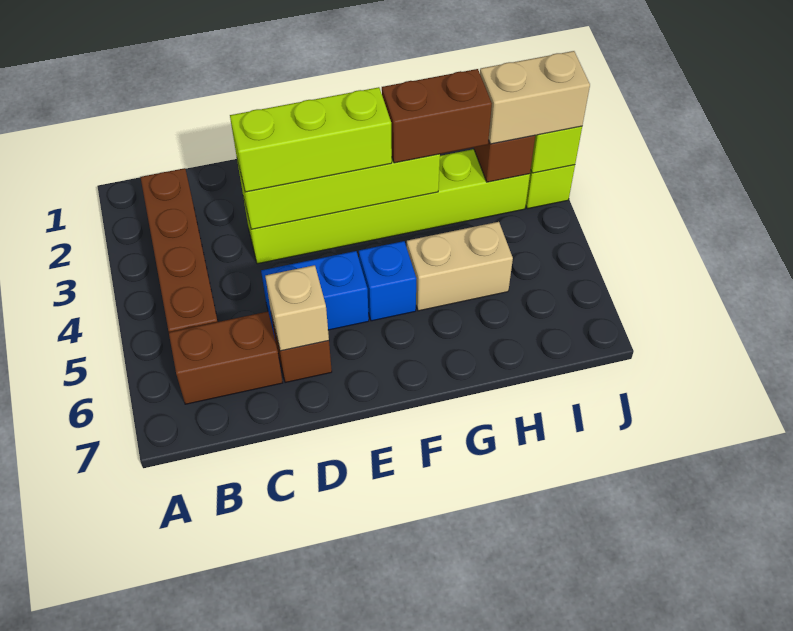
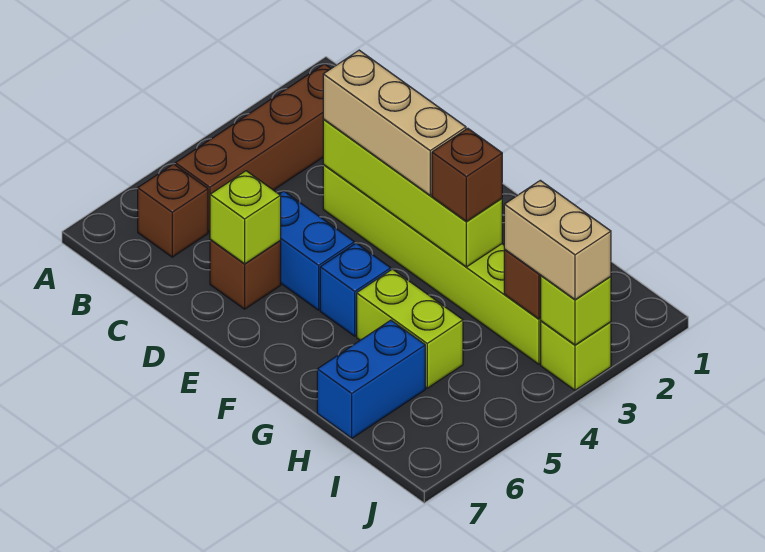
brown 1x2 brick [169,312,283,404] -> brown 1x1 brick [138,164,208,257]
lime 1x3 brick [230,87,392,192] -> tan 1x3 brick [323,50,466,195]
tan 1x1 brick [265,265,329,351] -> lime 1x1 brick [210,171,281,264]
brown 1x2 brick [382,69,492,163] -> brown 1x1 brick [432,128,502,222]
tan 1x2 brick [407,222,513,311] -> lime 1x2 brick [357,269,463,388]
none -> blue 1x2 brick [317,320,425,438]

